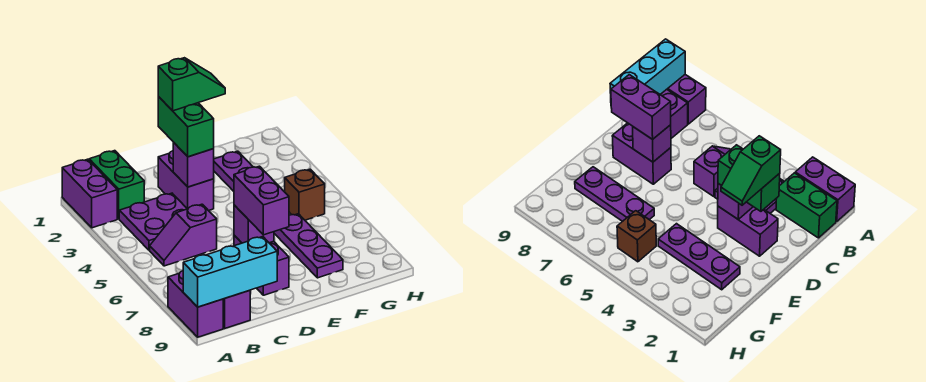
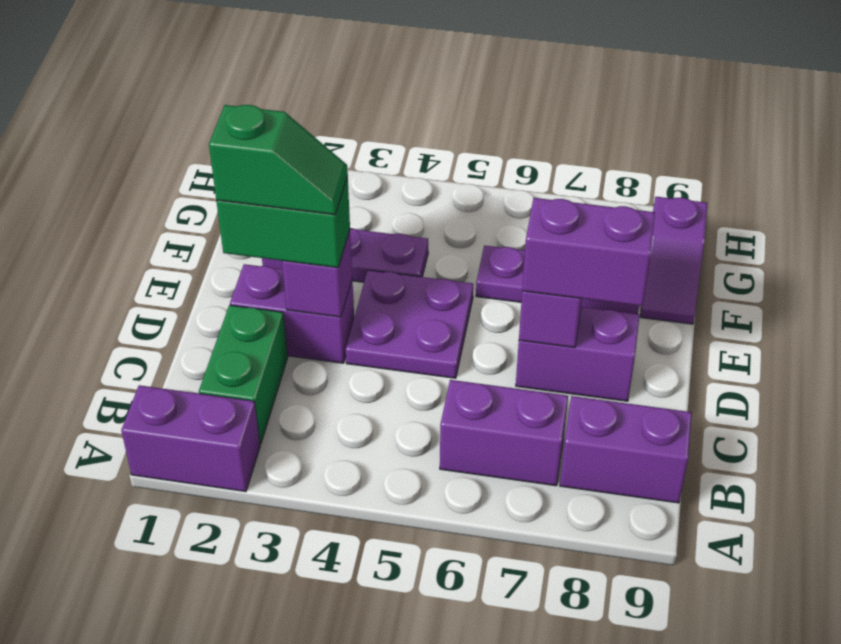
purple 1x2 brick [168,271,223,337] -> purple 1x2 brick moved to [440,380,568,486]
cyan 1x3 brick [183,237,277,307] -> none
green 1x2 brick [89,151,144,219] -> green 1x2 brick turned to [199,305,288,444]
purple 2x2 plate [119,193,187,250] -> purple 2x2 plate moved to [346,270,473,378]
purple 1x2 slope [150,204,217,266] -> purple 1x2 slope moved to [640,197,707,324]
green 1x2 slope [158,58,225,111] -> green 1x2 slope turned to [209,105,348,215]
brown 1x1 brick [285,169,325,220] -> none

